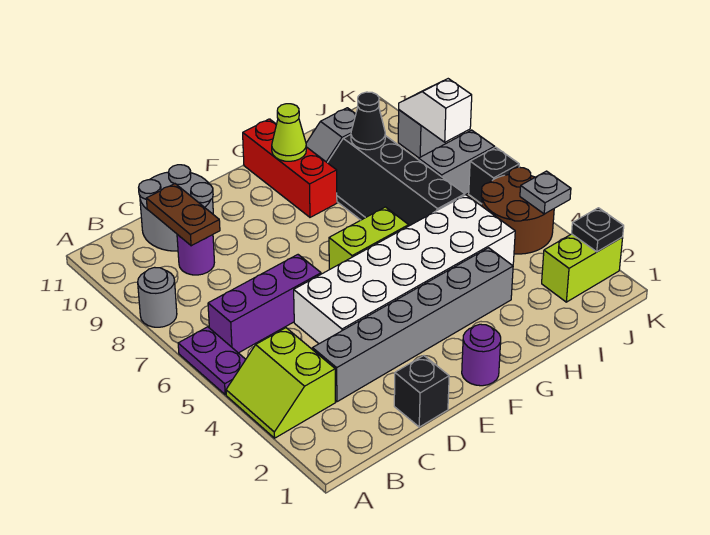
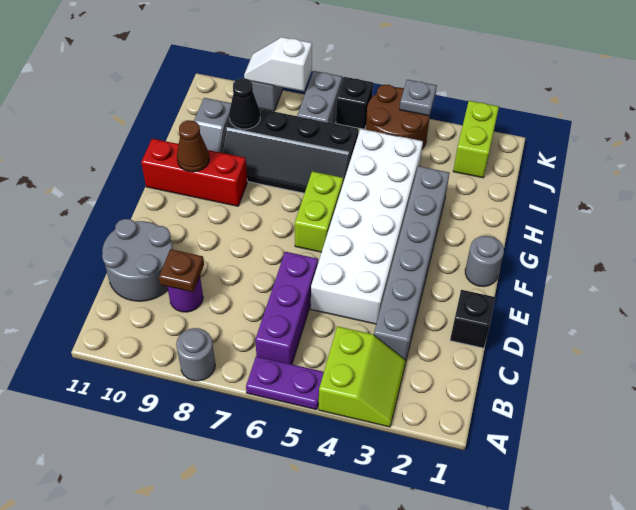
lime 2x2 slope [226,328,335,438] -> lime 2x2 slope turned to [319,326,406,427]
brown 1x2 plate [146,184,220,246] -> brown 1x1 plate [159,249,204,292]
purple 1x1 round brick [462,324,501,386] -> grey 1x1 round brick [465,236,504,287]
lime 1x1 cone [272,104,306,161] -> brown 1x1 cone [177,121,209,172]
black 1x1 plate [572,208,624,252] -> none

